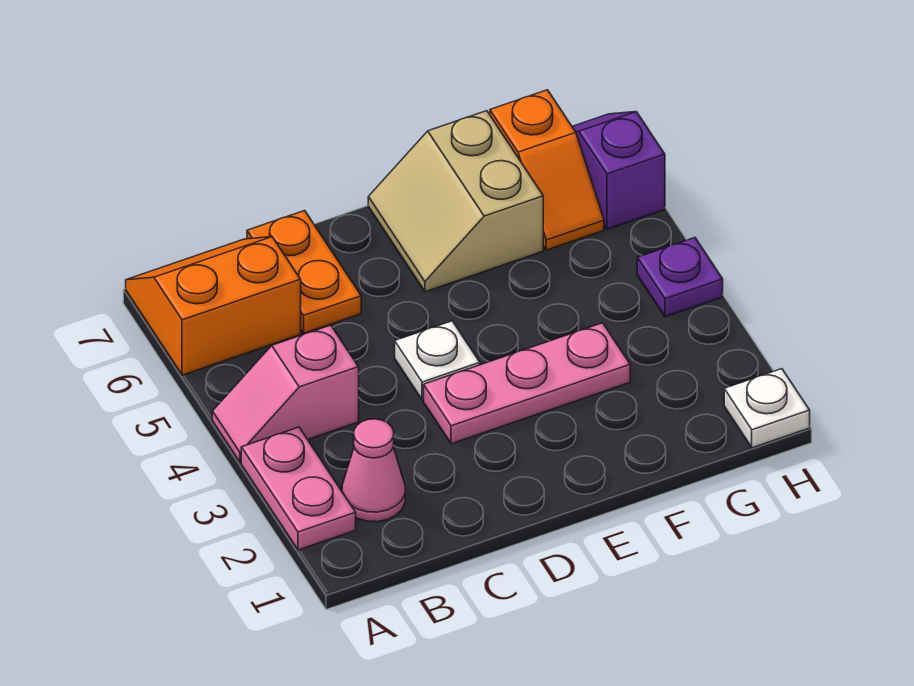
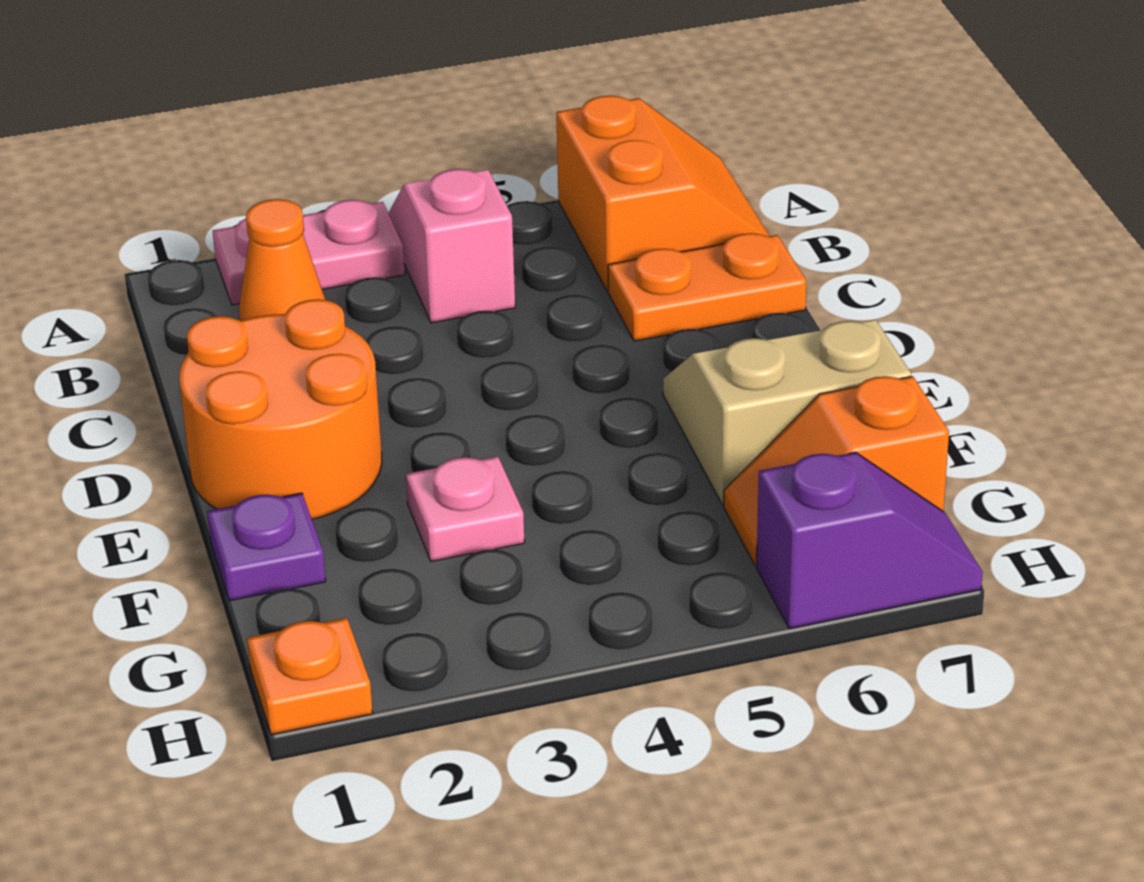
pink 1x1 cone [342,419,405,522] -> orange 1x1 cone [239,199,325,321]
none -> orange 2x2 round brick [179,299,382,519]
pink 1x3 plate [424,323,630,444] -> pink 1x1 plate [406,456,525,561]
white 1x1 plate [395,321,480,400] -> none
white 1x1 plate [724,369,810,448] -> orange 1x1 plate [247,618,373,735]
purple 1x1 plate [637,238,723,317] -> purple 1x1 plate moved to [207,493,326,601]

